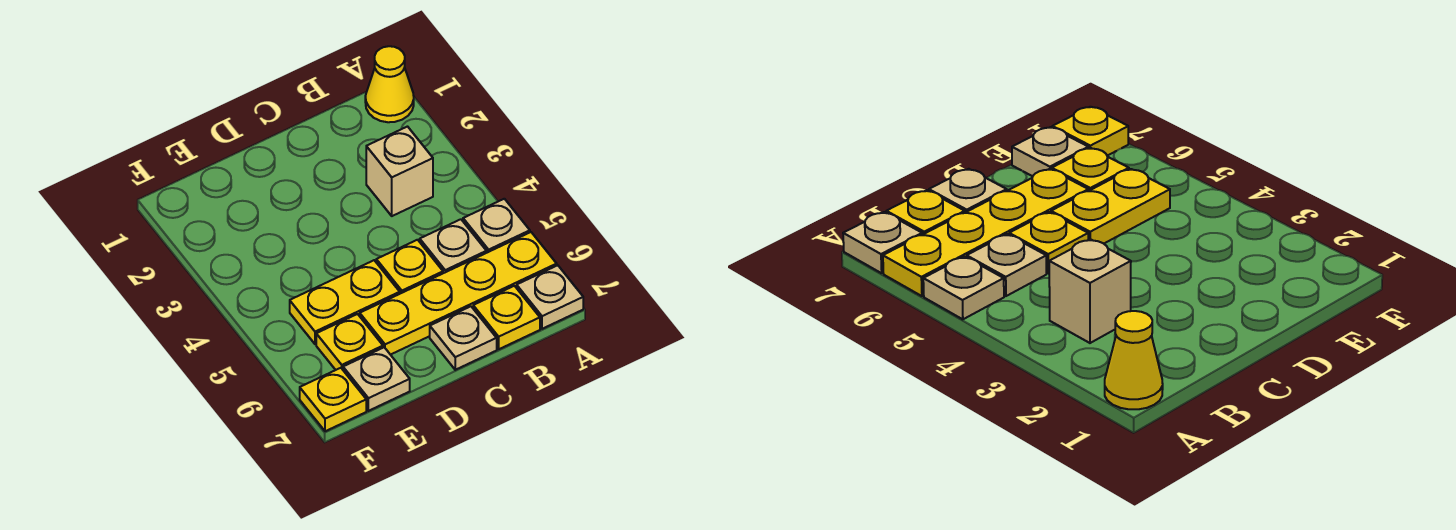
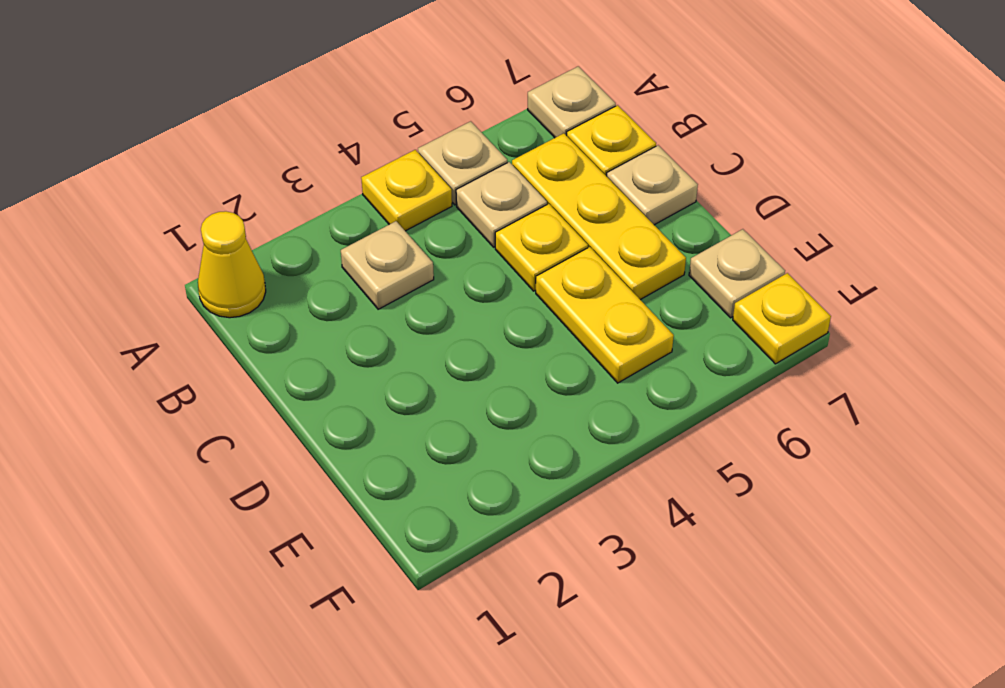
yellow 1x4 plate [360,232,557,355] -> yellow 1x3 plate [512,133,686,300]
tan 1x1 brick [366,127,433,216] -> tan 1x1 plate [341,221,434,309]
yellow 1x1 plate [316,314,383,370] -> yellow 1x1 plate moved to [361,150,452,231]

